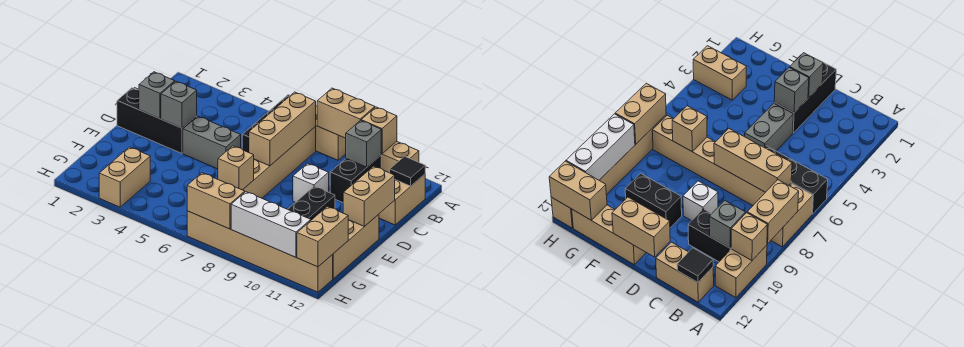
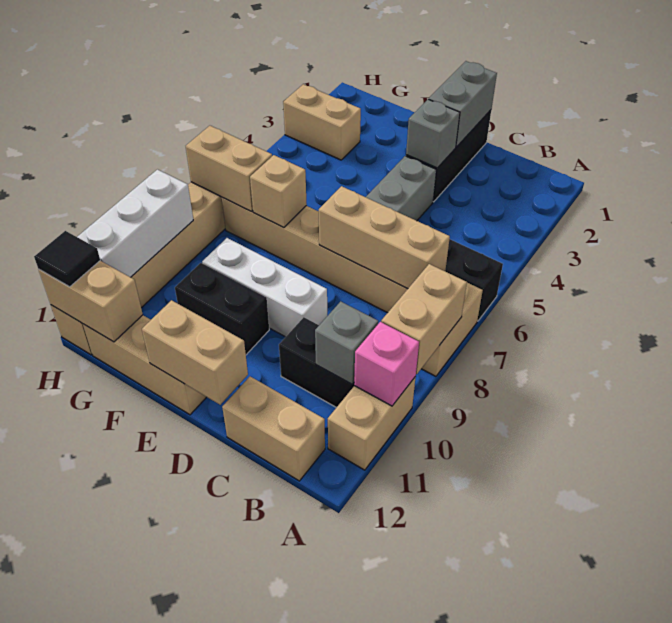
tan 1x1 brick [361,107,397,154] -> pink 1x1 brick [354,322,419,406]
black 1x1 tile [390,156,425,186] -> black 1x1 tile moved to [34,231,100,287]
grey 1x1 brick [139,72,175,119] -> grey 1x2 brick [429,61,497,147]
white 1x1 brick [293,163,329,202] -> white 1x3 brick [202,238,327,337]
tan 1x2 brick [187,173,245,229] -> tan 1x2 brick turned to [186,126,272,211]

